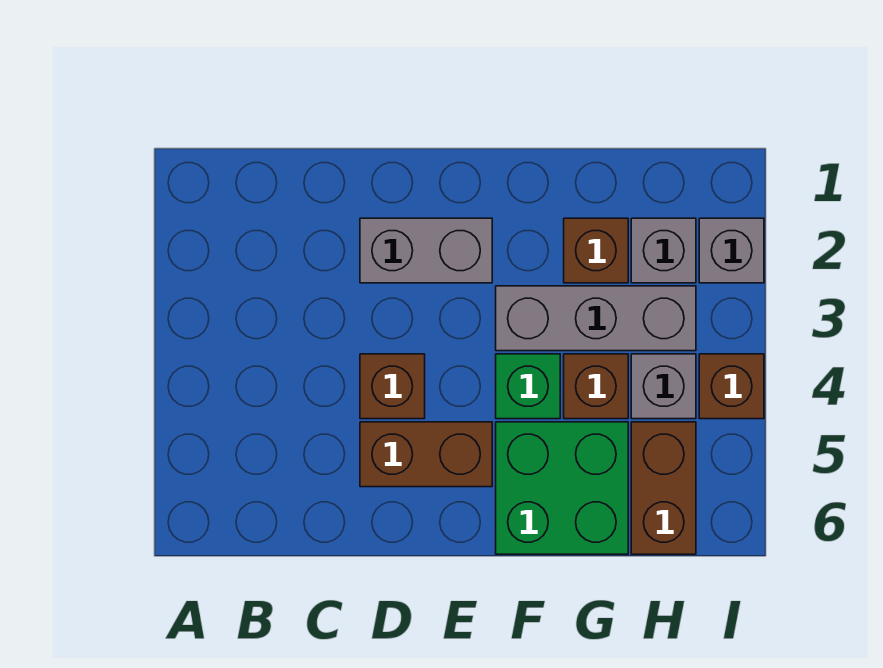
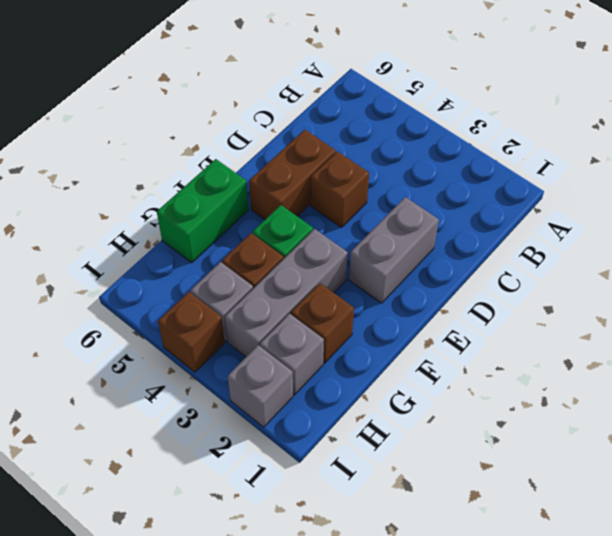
green 2x2 brick [496,422,628,554] -> green 1x2 brick [157,159,248,263]
brown 1x2 brick [631,422,696,554] -> none

